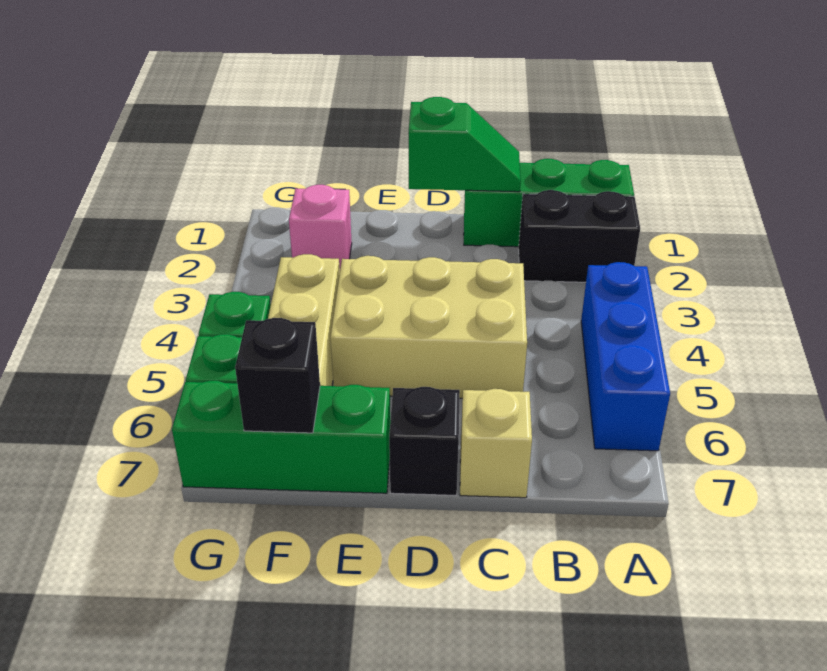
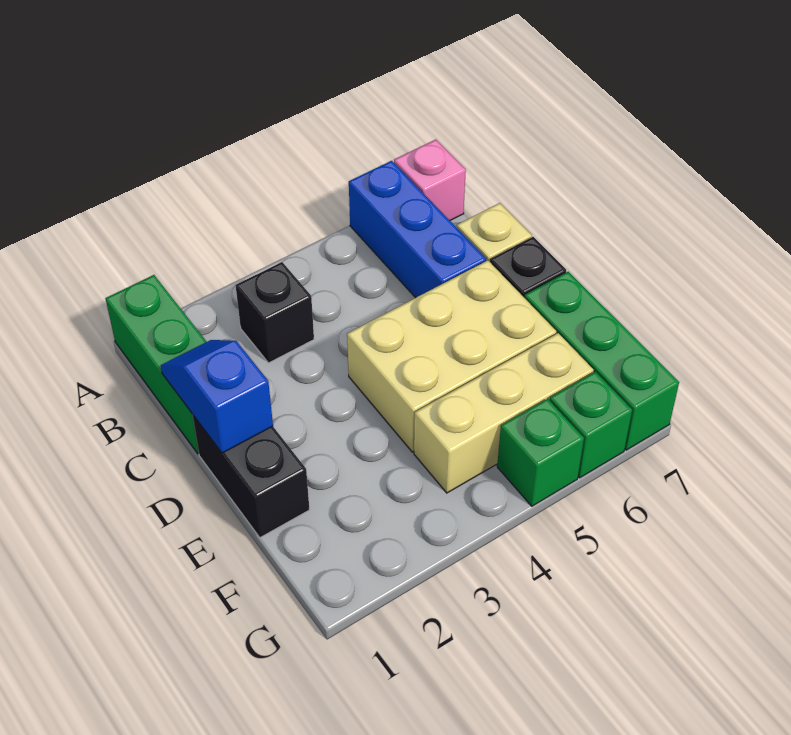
black 1x2 brick [519,190,640,282] -> black 1x2 brick moved to [192,414,309,538]
blue 1x3 brick [581,262,670,451] -> blue 1x3 brick turned to [349,161,486,298]
green 1x2 slope [409,97,521,192] -> blue 1x2 slope [161,340,273,453]
tan 2x3 brick [330,256,527,398] -> tan 2x3 brick turned to [347,260,556,452]
pink 1x1 brick [289,185,352,269] -> pink 1x1 brick moved to [394,140,466,220]
black 1x1 brick [235,318,320,433] -> black 1x1 brick moved to [235,262,314,363]

